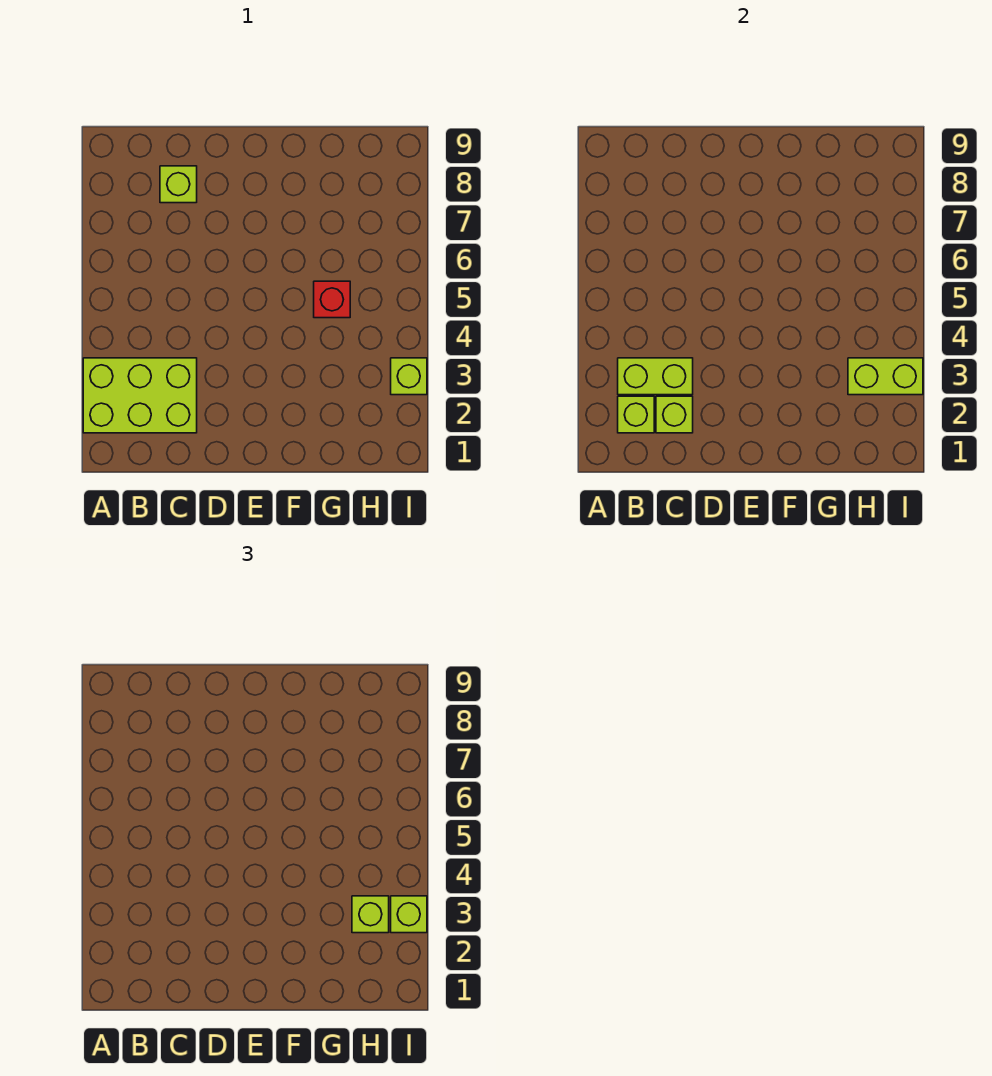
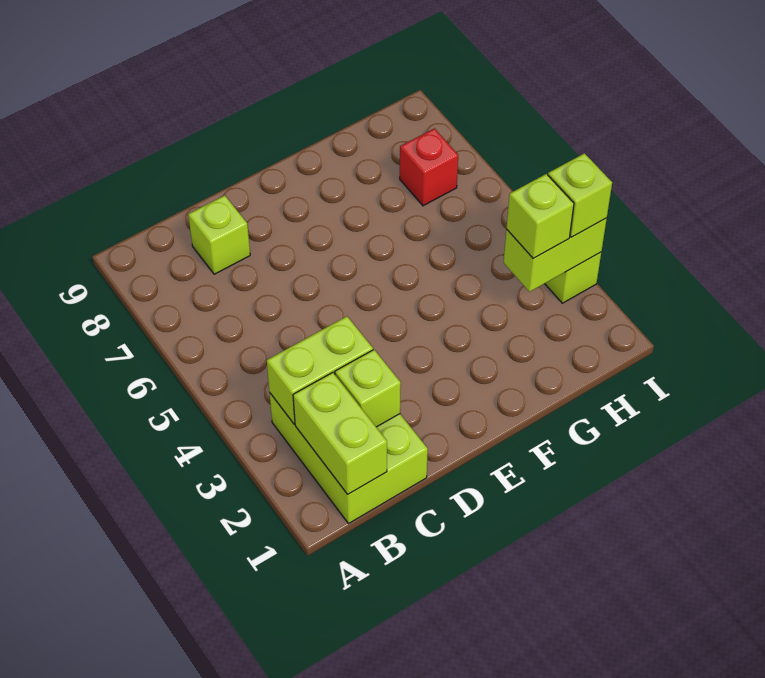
lime 2x3 brick [83,358,197,433] -> lime 2x3 brick turned to [270,393,428,524]
lime 1x1 brick [618,396,654,433] -> lime 1x2 brick [293,373,387,494]
red 1x1 brick [314,281,350,318] -> red 1x1 brick moved to [400,128,458,206]

